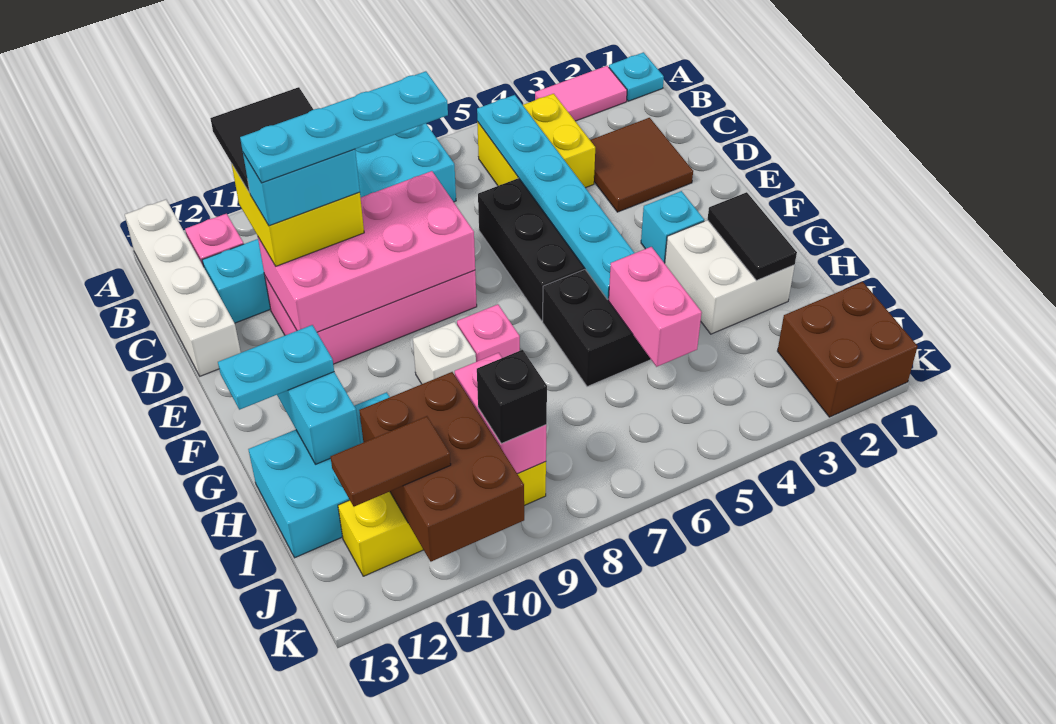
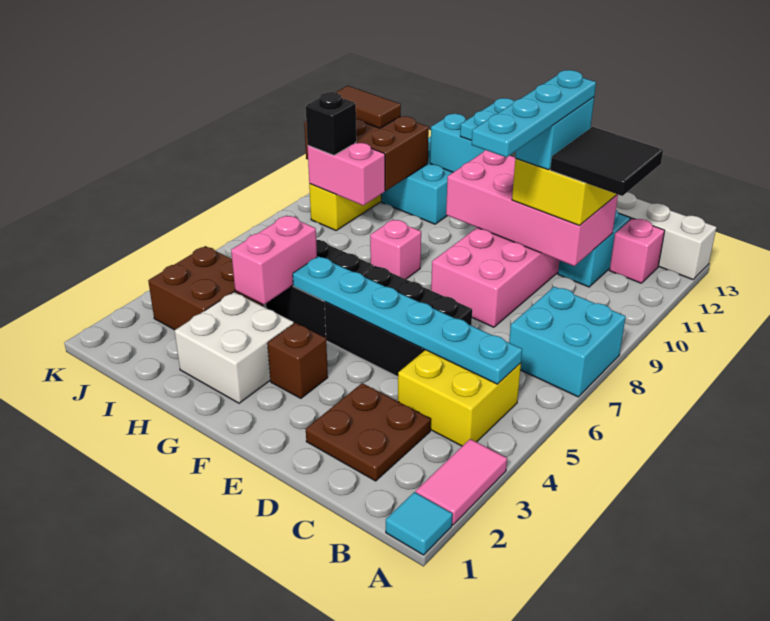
cyan 1x1 plate [609,52,664,101] -> cyan 1x1 tile [386,492,452,555]
brown 2x2 tile [590,118,693,212] -> brown 2x2 plate [306,383,431,481]
pink 2x4 brick [258,171,475,332] -> pink 2x4 brick turned to [446,150,618,266]
cyan 1x1 brick [641,191,704,263] -> brown 1x1 brick [267,323,328,398]
black 1x2 tile [708,192,797,280] -> none
white 1x1 brick [413,322,476,384] -> none
pink 1x2 brick [609,247,702,367] -> pink 1x2 brick turned to [231,216,317,305]
brown 2x2 brick [778,282,918,417] -> brown 2x2 brick moved to [148,246,263,330]
brown 1x2 tile [330,416,451,507] -> brown 1x2 tile turned to [335,86,401,128]

